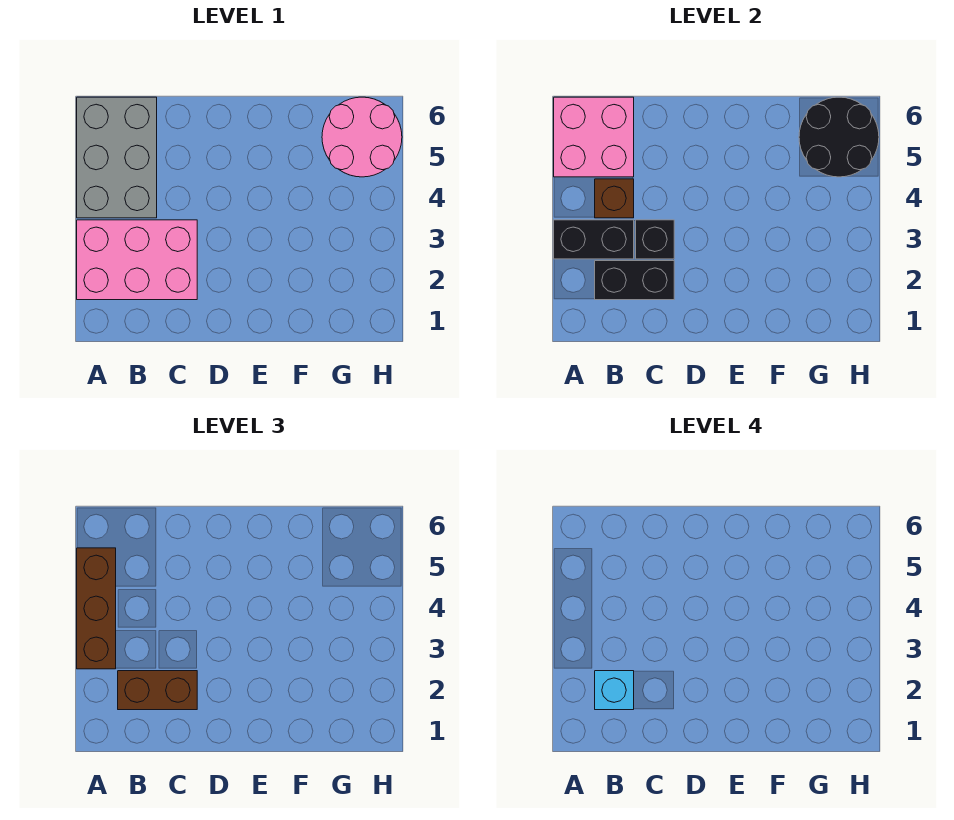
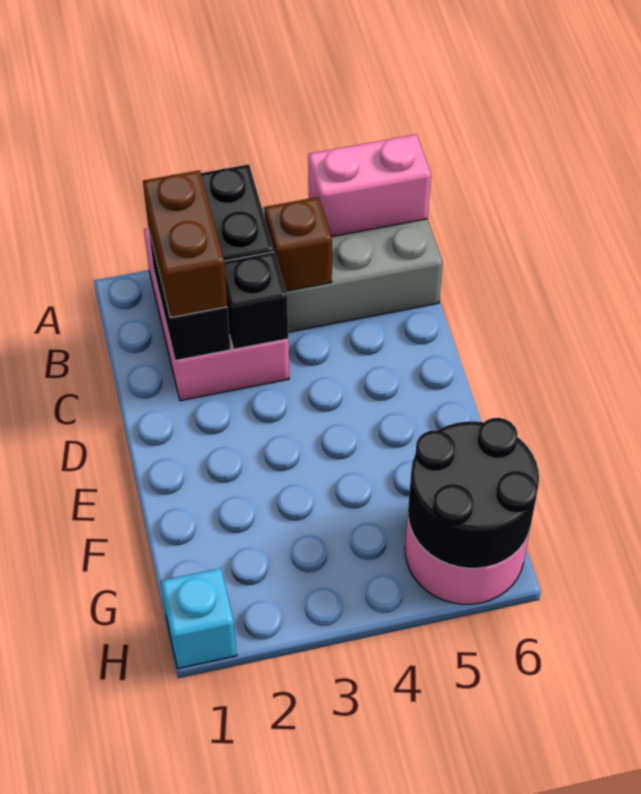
brown 1x3 brick [77,548,116,669] -> none
pink 2x2 brick [554,97,634,177] -> pink 1x2 brick [308,135,431,237]
cyan 1x1 brick [595,671,634,710] -> cyan 1x1 brick moved to [161,568,237,669]

